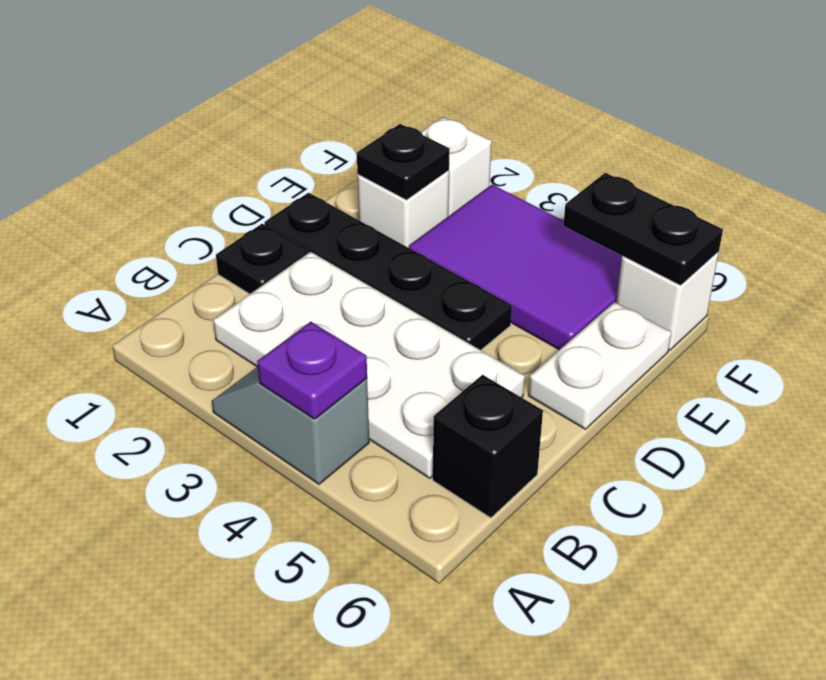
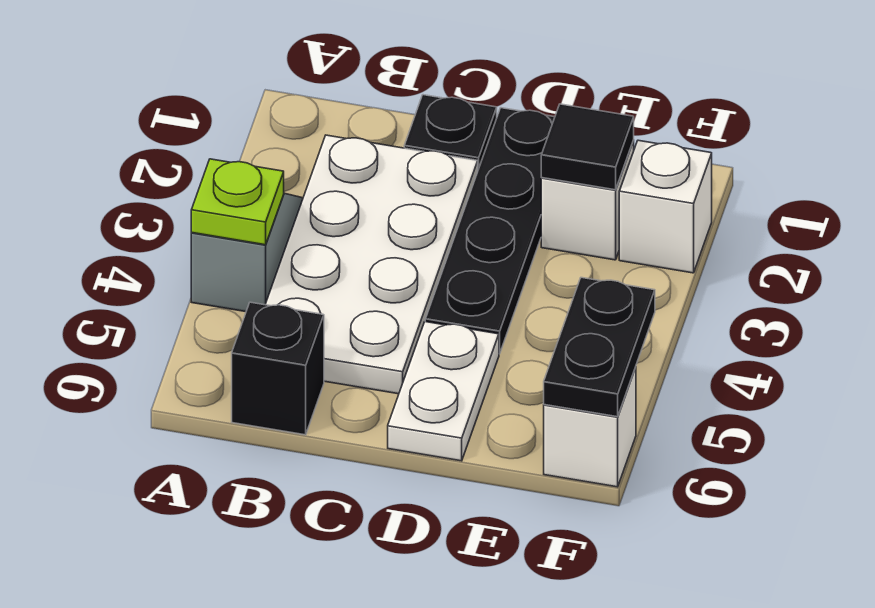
purple 1x1 plate [257,322,367,419] -> lime 1x1 plate [191,159,284,245]
white 1x2 plate [528,302,671,429] -> white 1x2 plate turned to [388,322,499,461]
black 1x1 plate [357,124,450,200] -> black 1x1 tile [541,104,634,190]
purple 2x3 tile [409,185,622,350] -> none

